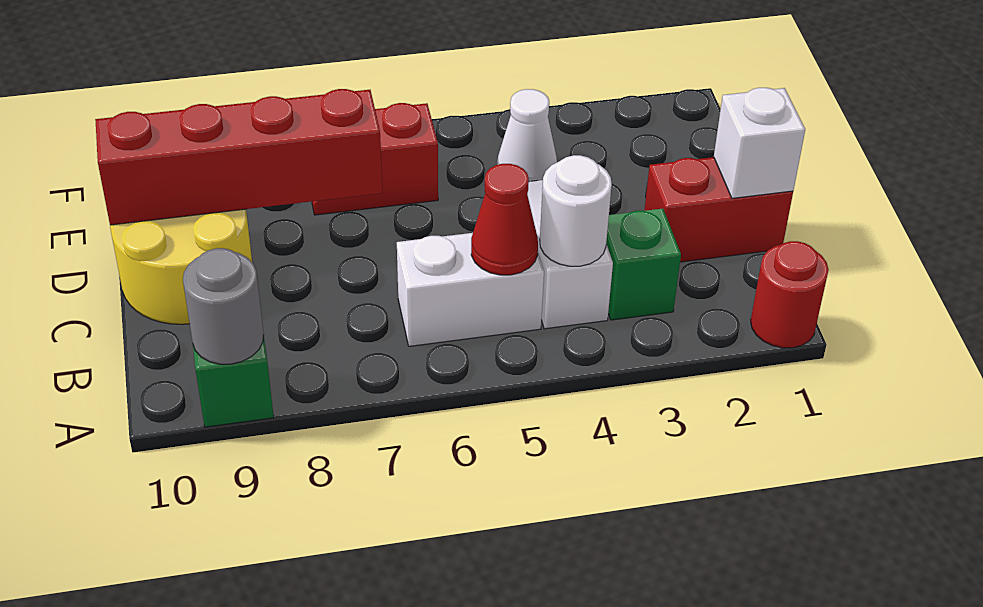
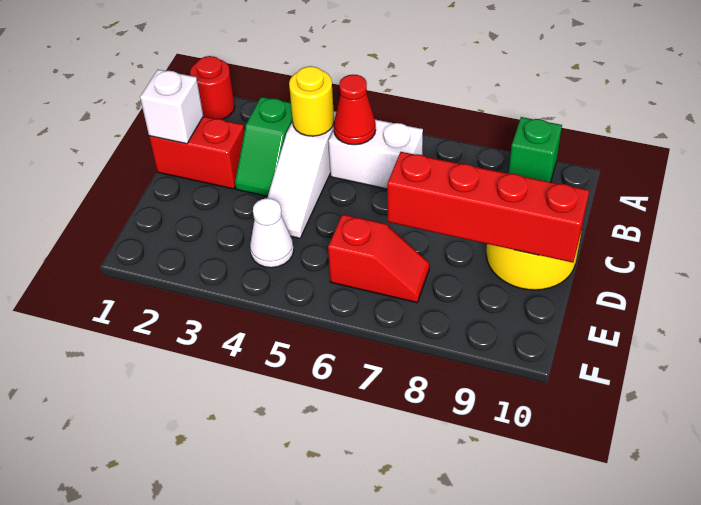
grey 1x1 round brick [183,248,264,364] -> none
white 1x1 round brick [540,155,612,266] -> yellow 1x1 round brick [289,66,334,136]

